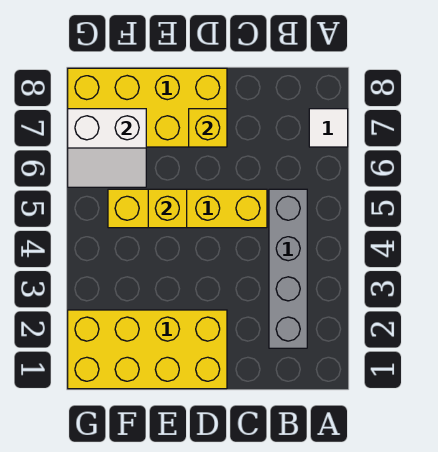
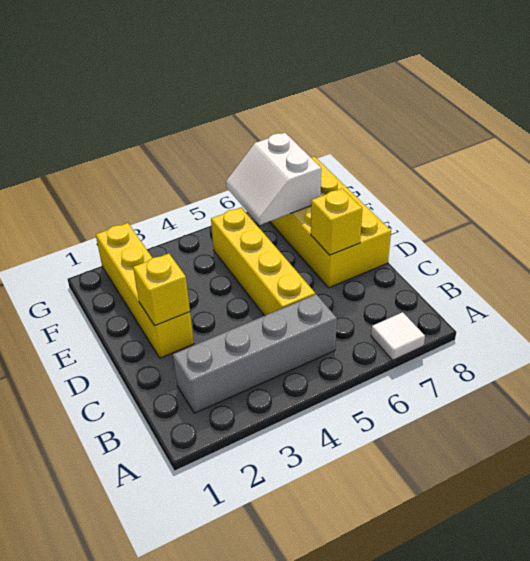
yellow 2x4 brick [68,310,227,389] -> yellow 1x4 brick [96,223,194,358]
yellow 1x1 brick [148,189,187,228] -> yellow 1x1 brick moved to [133,254,190,326]

